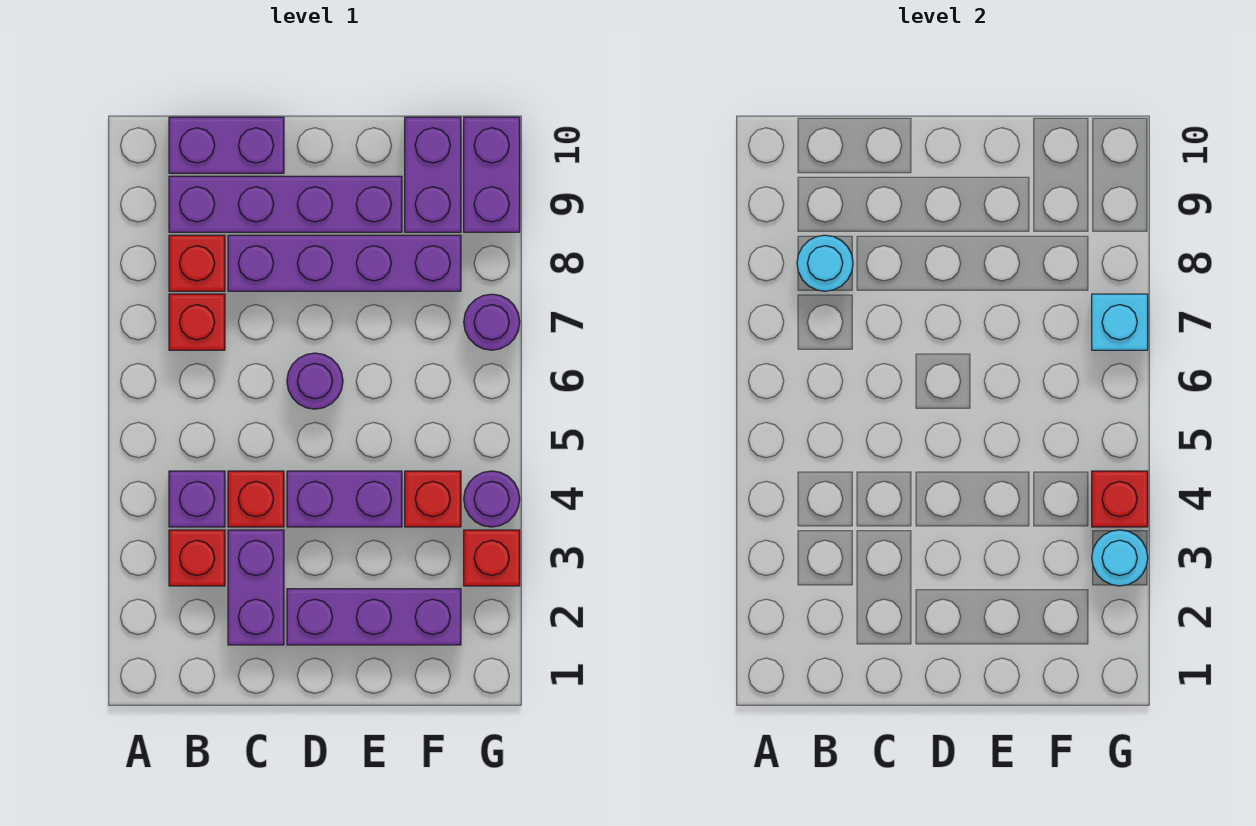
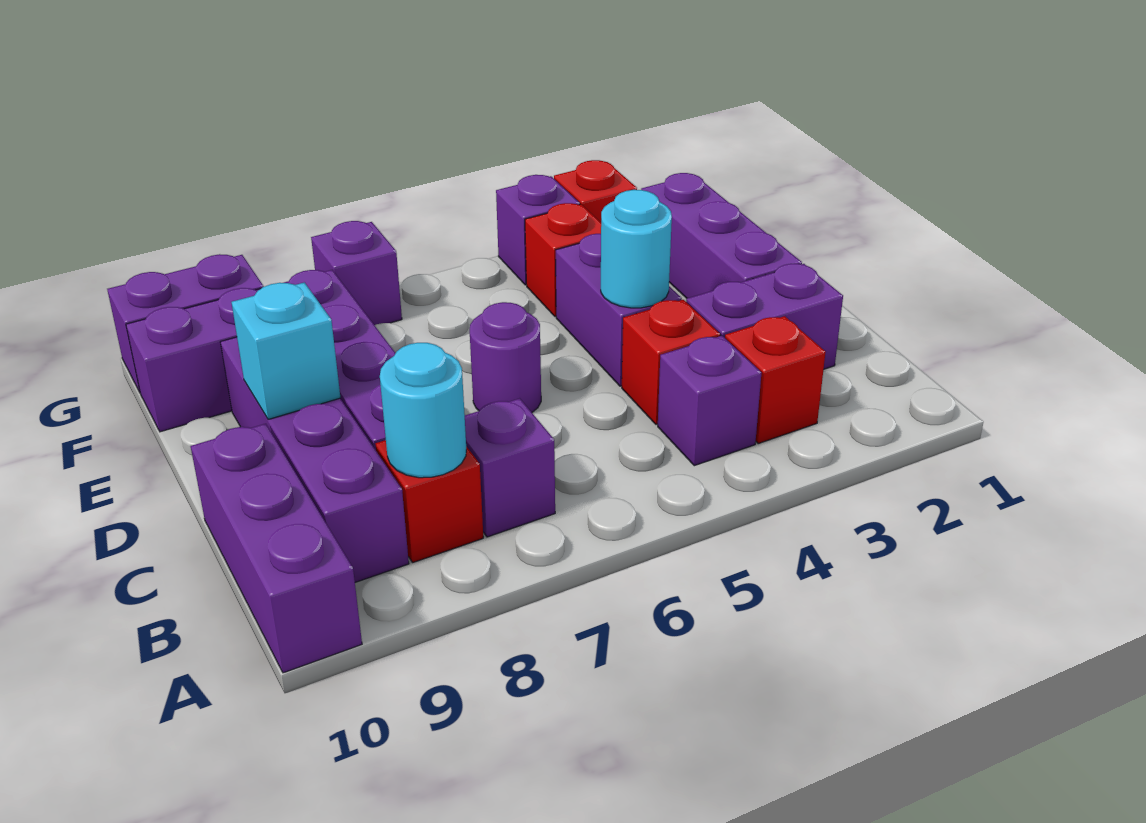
red 1x1 brick [169,294,225,350] -> purple 1x1 brick [465,398,555,537]
purple 1x2 brick [169,117,284,173] -> purple 1x3 brick [191,424,362,673]
cyan 1x1 round brick [1092,530,1148,586] -> cyan 1x1 round brick moved to [601,190,672,308]
purple 1x1 round brick [464,471,520,527] -> purple 1x1 brick [496,175,580,285]
red 1x1 brick [1092,471,1148,527] -> none
purple 1x1 round brick [464,294,520,350] -> purple 1x1 brick [311,221,402,325]
cyan 1x1 brick [1092,294,1148,350] -> cyan 1x1 brick moved to [232,282,340,419]

